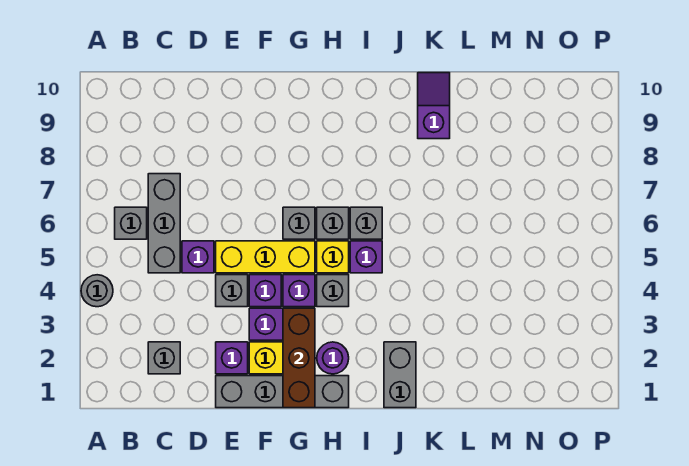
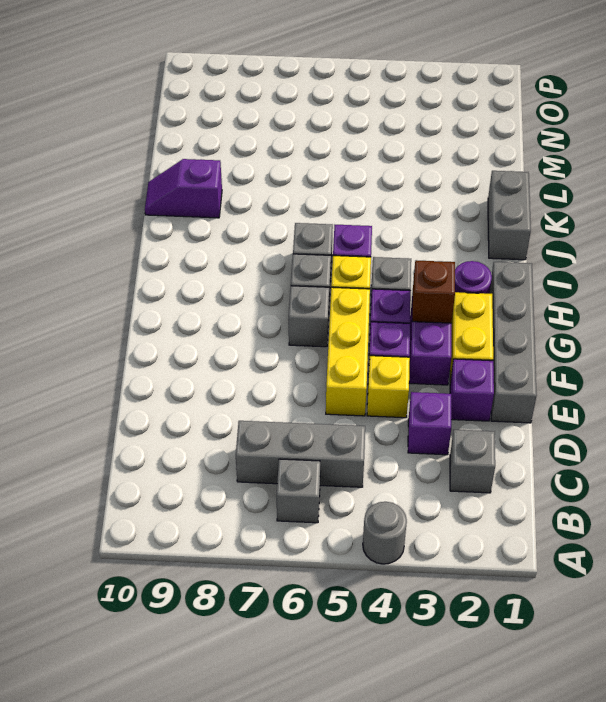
purple 1x1 brick [182,241,214,273] -> purple 1x1 brick moved to [408,392,451,455]
grey 1x1 brick [216,275,248,307] -> yellow 1x1 brick [367,356,410,418]
brown 1x3 brick [283,308,315,408] -> brown 1x1 brick [412,260,455,323]
grey 1x2 brick [384,342,416,408] -> grey 1x2 brick turned to [488,171,531,260]

